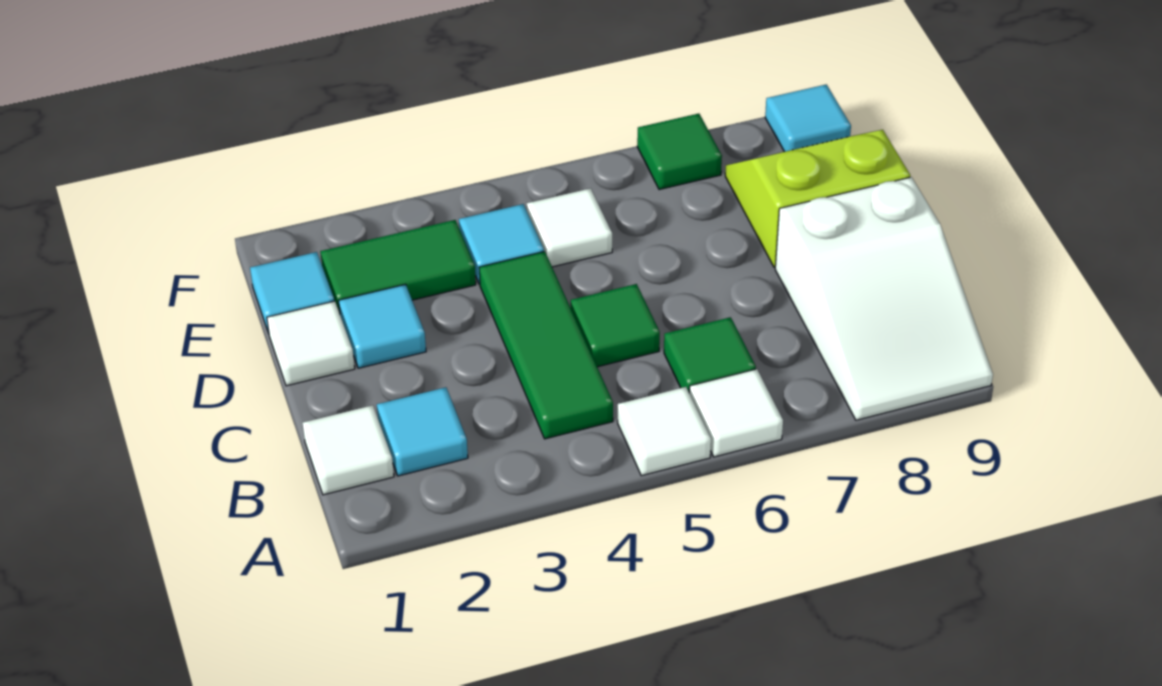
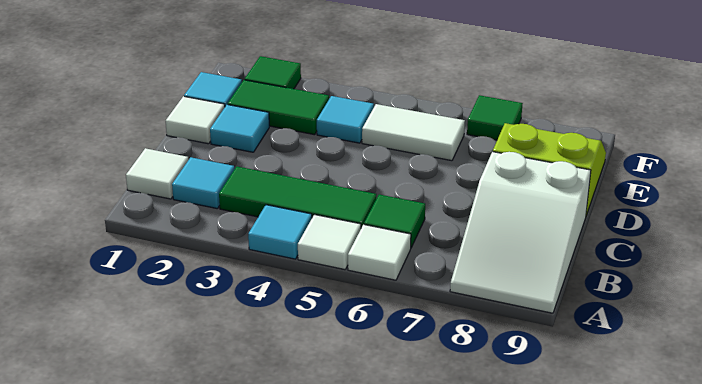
green 1x3 tile [479,251,613,439] -> green 1x3 tile turned to [219,167,376,228]
green 1x1 tile [571,284,660,367] -> green 1x1 tile moved to [245,56,301,89]
white 1x1 tile [527,188,612,267] -> white 1x2 tile [362,104,465,161]
cyan 1x1 tile [765,84,851,152] -> cyan 1x1 tile moved to [248,205,312,259]

